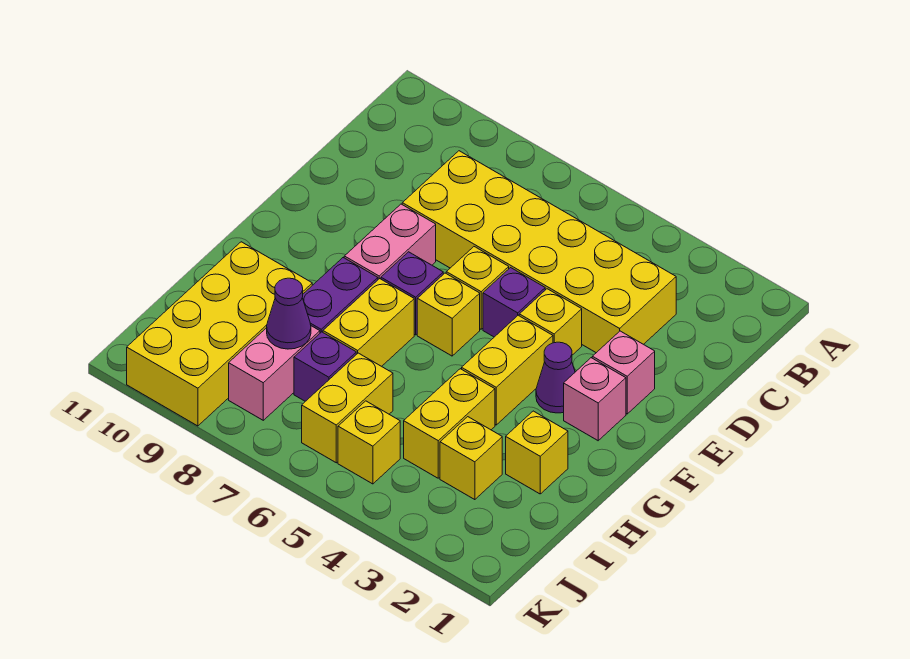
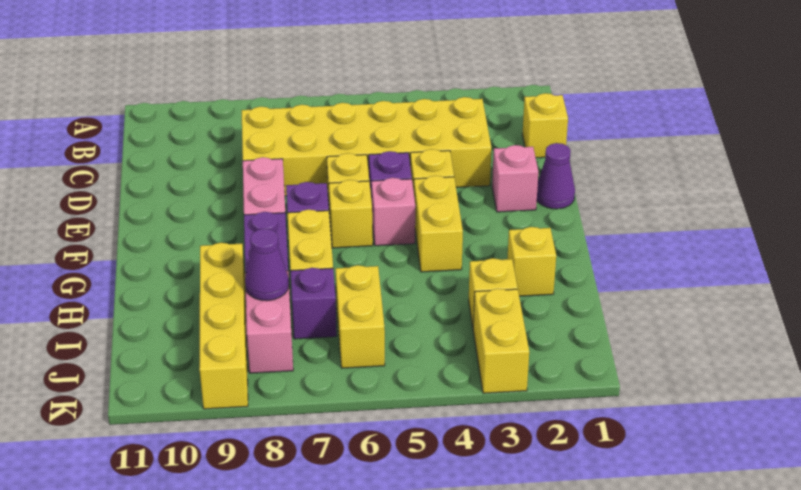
pink 1x1 brick [564,358,626,441] -> pink 1x1 brick moved to [371,178,415,246]
purple 1x1 cone [536,342,575,413] -> purple 1x1 cone moved to [537,143,575,209]
yellow 1x2 brick [404,369,495,478] -> yellow 1x2 brick moved to [473,289,529,393]
yellow 2x4 brick [127,242,312,426] -> yellow 1x4 brick [199,243,248,409]
yellow 1x1 brick [338,401,400,484] -> yellow 1x1 brick moved to [522,93,568,158]

